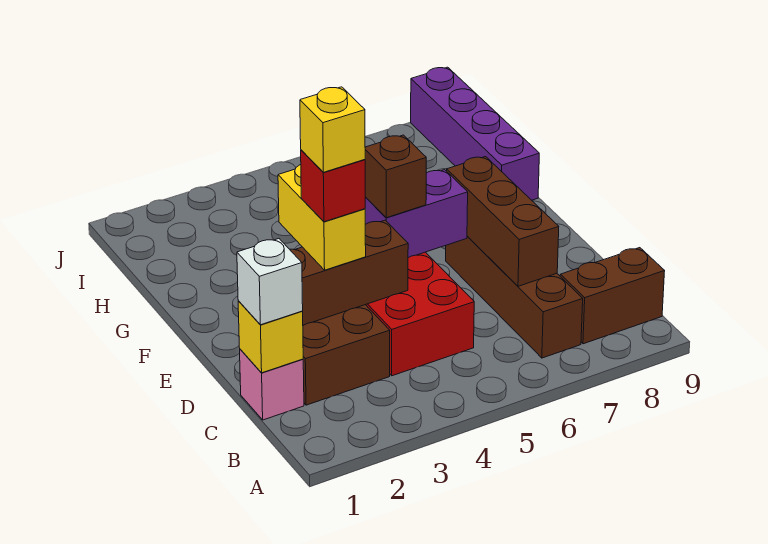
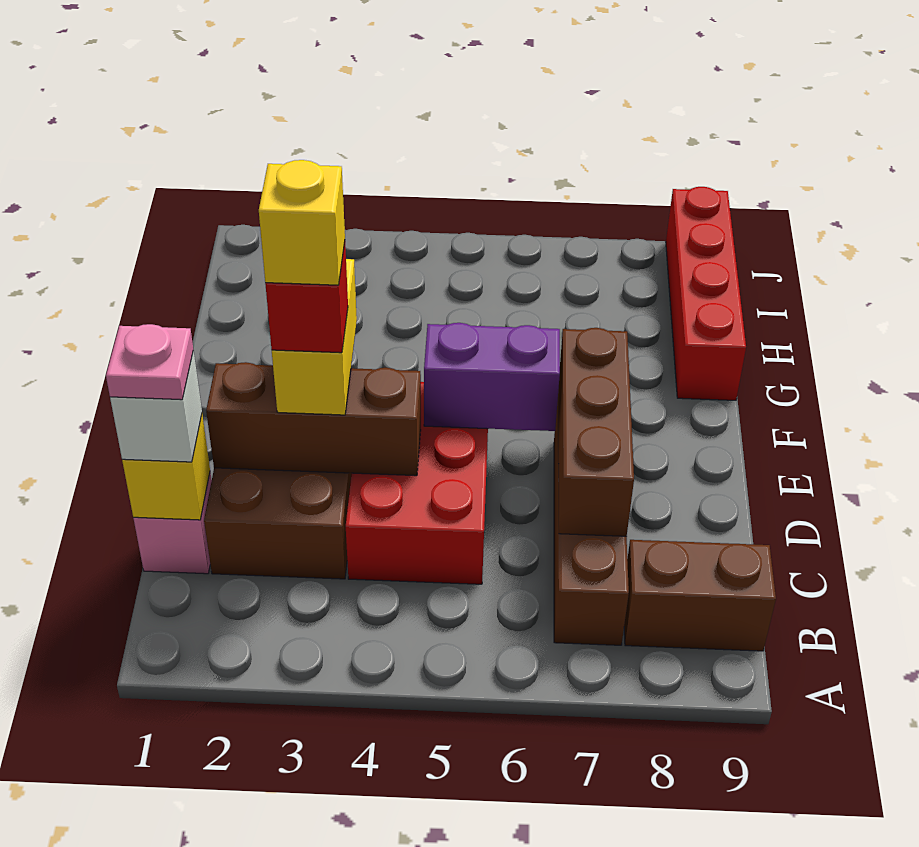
none -> pink 1x1 plate [106,324,193,400]
brown 1x1 brick [365,135,426,218] -> none
purple 1x4 brick [411,67,539,200] -> red 1x4 brick [666,187,746,400]

